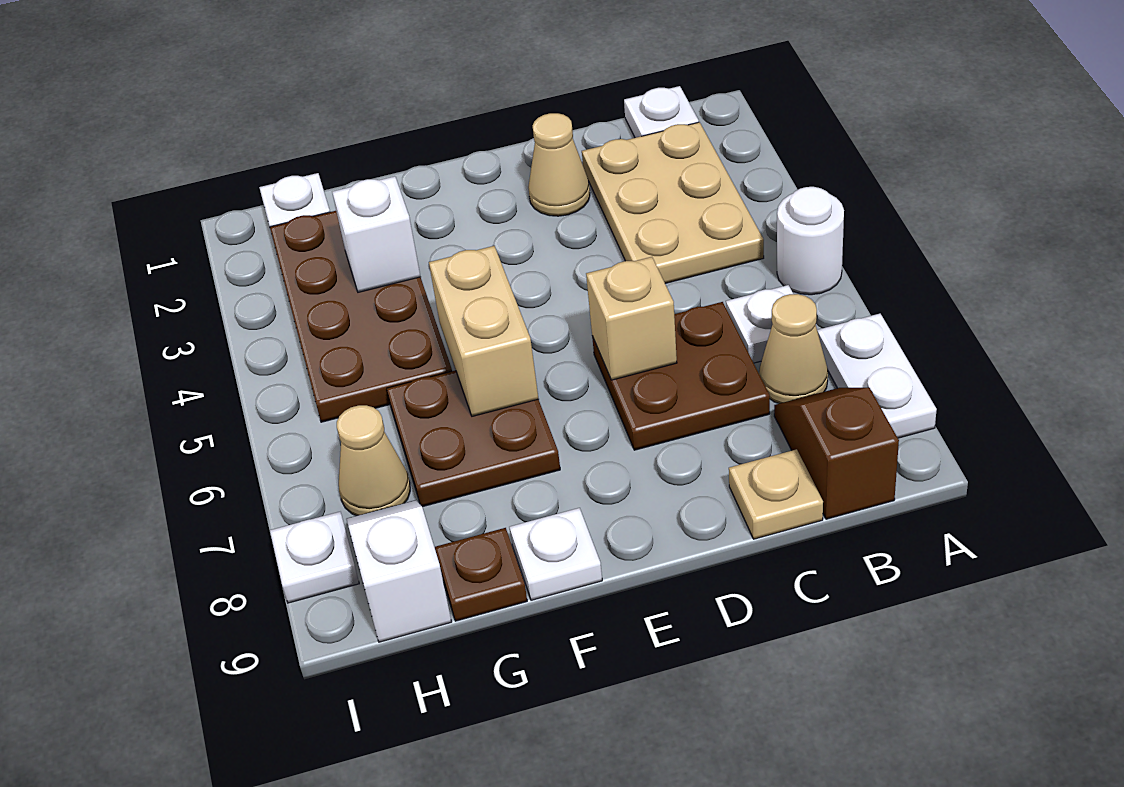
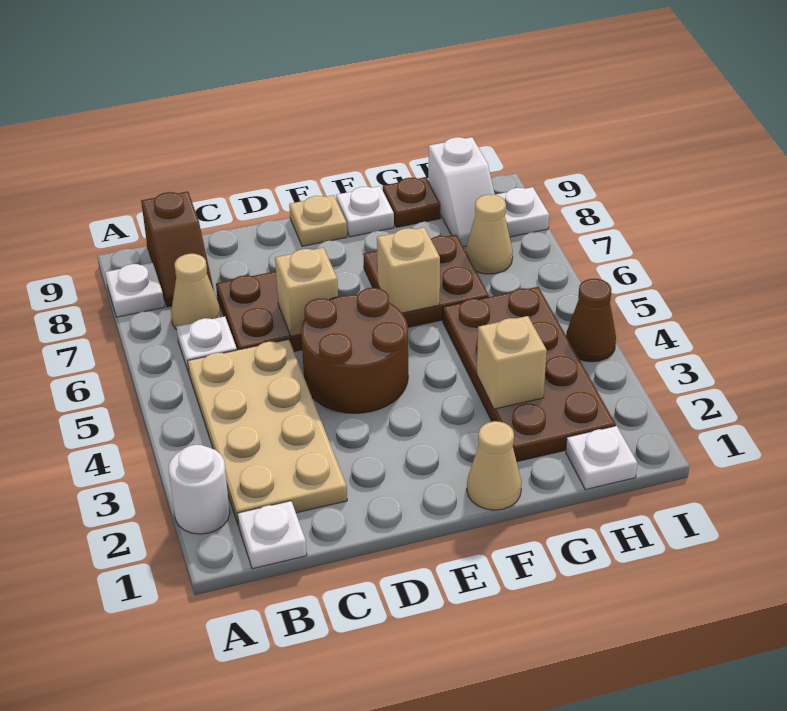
white 1x1 round brick [777,187,844,295] -> white 1x1 round brick moved to [169,445,230,534]
white 1x2 plate [817,314,937,438] -> white 1x1 plate [105,263,164,317]
tan 2x3 plate [582,122,764,283] -> tan 2x4 plate [188,339,347,526]
tan 1x1 plate [729,449,823,539] -> tan 1x1 plate moved to [289,195,347,246]
tan 1x1 cone [528,113,590,216] -> tan 1x1 cone moved to [467,421,522,510]
none -> brown 2x2 round brick [301,288,408,413]
tan 1x2 brick [429,246,538,416] -> tan 1x1 brick [377,227,440,313]
white 1x1 brick [332,176,420,292] -> tan 1x1 brick [477,316,547,409]
none -> brown 1x1 cone [566,279,616,362]

